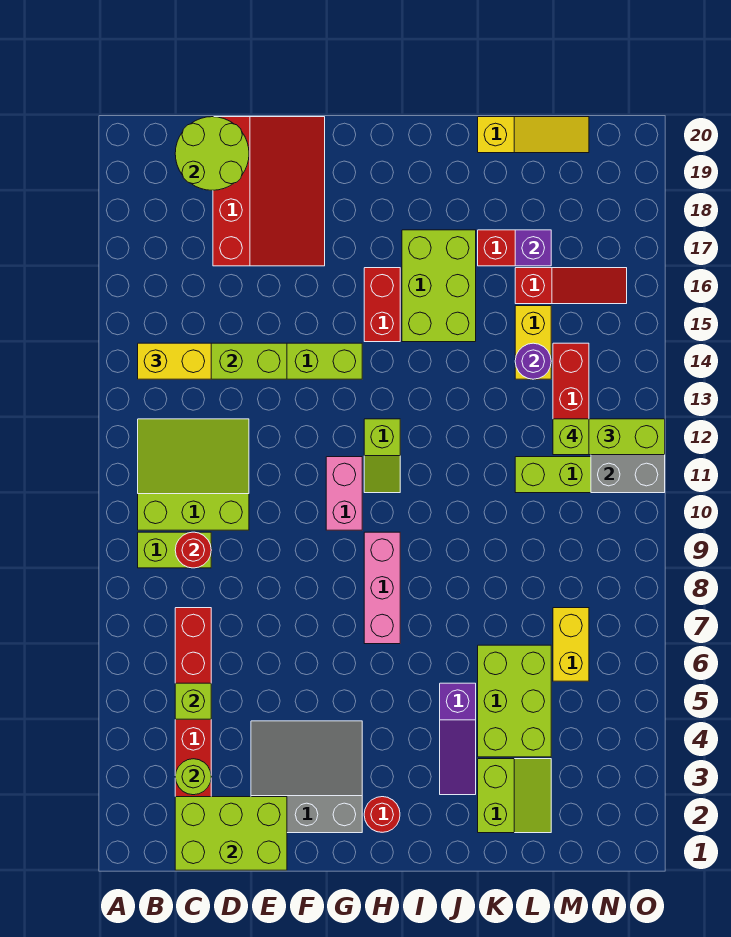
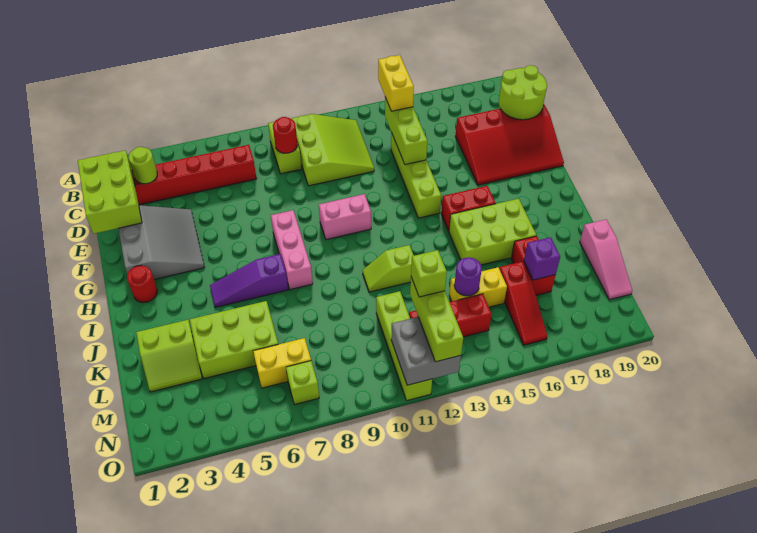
lime 1x1 brick [175,683,211,719] -> lime 1x1 brick moved to [286,361,319,405]
pink 1x3 brick [364,532,400,644] -> pink 1x3 brick turned to [271,210,313,290]
lime 1x2 slope [364,419,400,493] -> lime 1x2 slope moved to [363,245,414,292]
purple 1x3 slope [440,683,476,795] -> purple 1x3 slope moved to [210,254,288,307]
yellow 1x3 slope [478,117,589,153] -> pink 1x3 slope [580,220,632,300]

